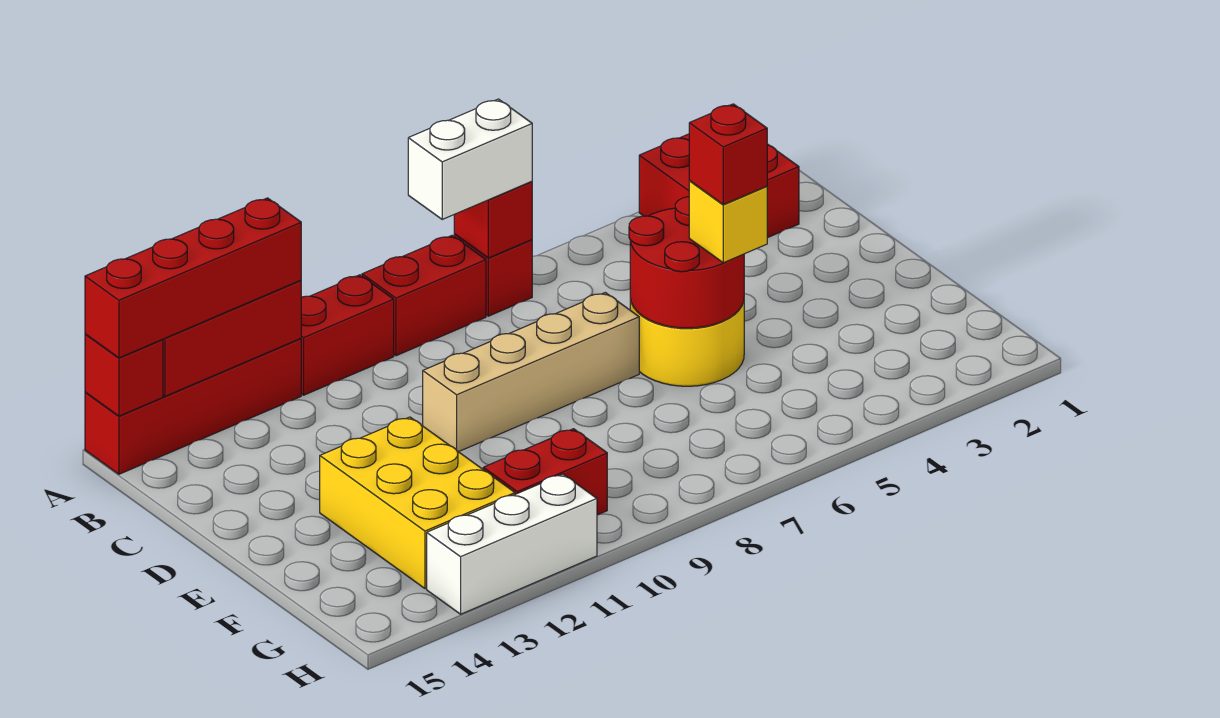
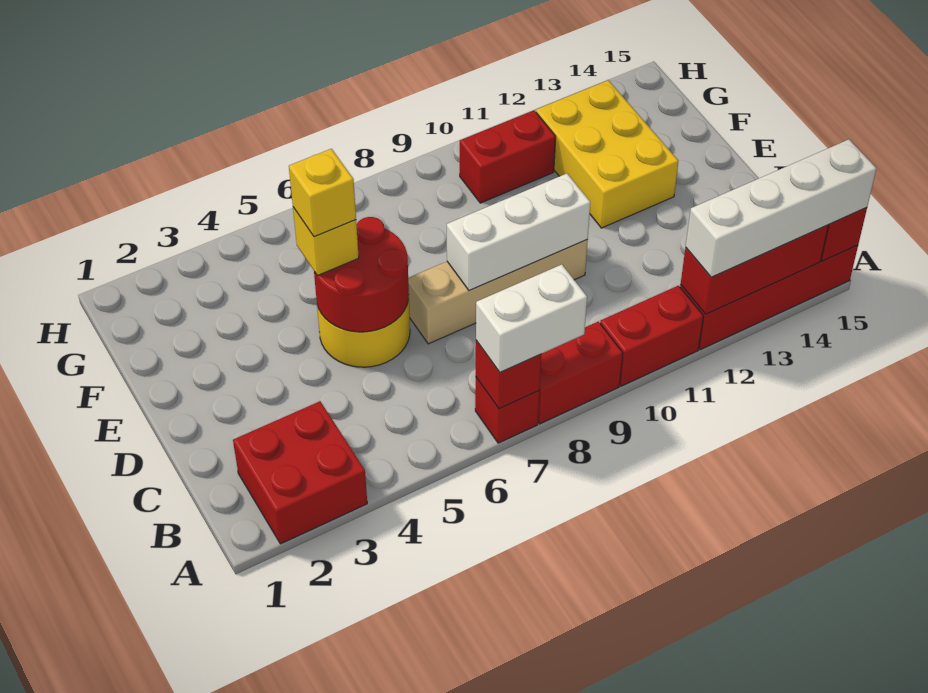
red 1x4 brick [85,198,301,358] -> white 1x4 brick [686,139,876,277]
red 1x1 brick [689,104,767,204] -> yellow 1x1 brick [289,149,356,237]
white 1x3 brick [427,474,597,614] -> white 1x3 brick moved to [447,174,590,291]

